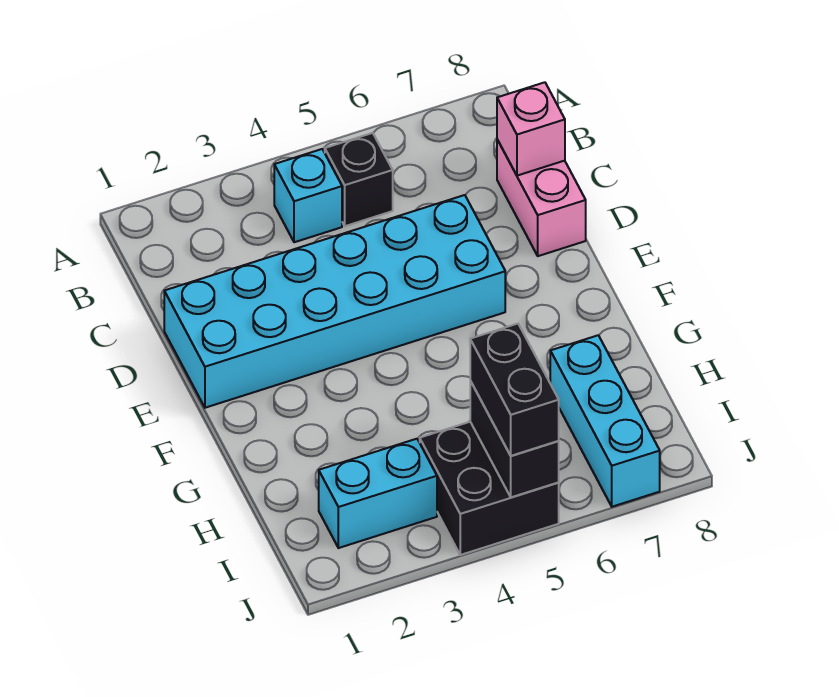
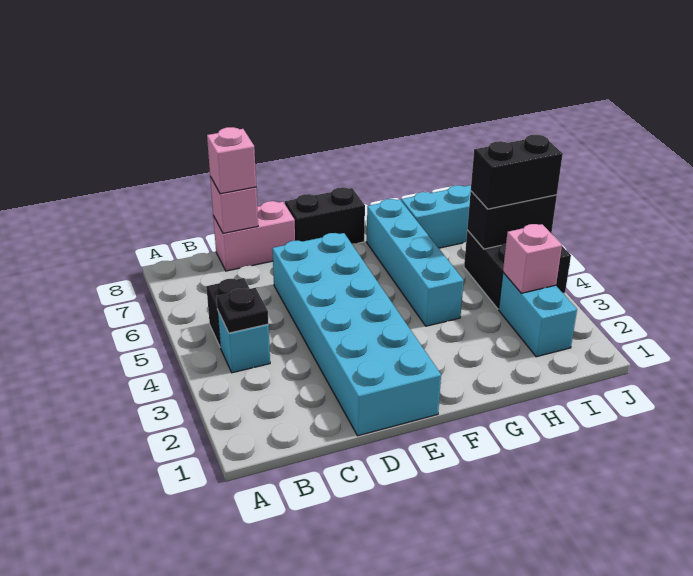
none -> black 1x1 plate [216,288,268,333]
none -> pink 1x1 brick [207,127,256,194]
none -> black 1x2 brick [285,187,365,244]
none -> cyan 1x4 brick [367,199,464,326]
none -> pink 1x1 brick [503,224,562,293]

